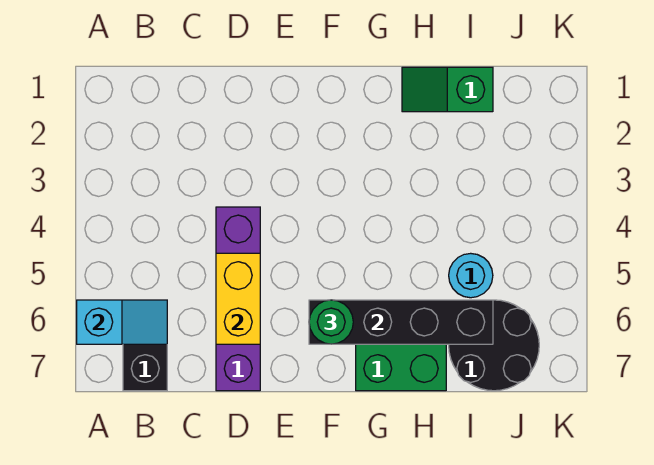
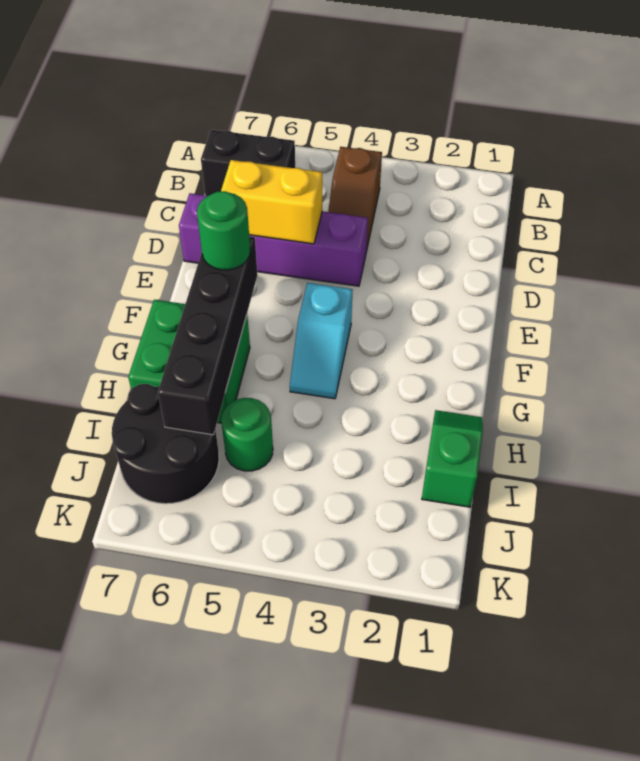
cyan 1x2 slope [77,300,167,344] -> cyan 1x2 slope moved to [290,283,353,399]
none -> brown 1x2 slope [328,147,382,252]
cyan 1x1 round brick [449,253,493,298] -> green 1x1 round brick [221,398,273,471]

